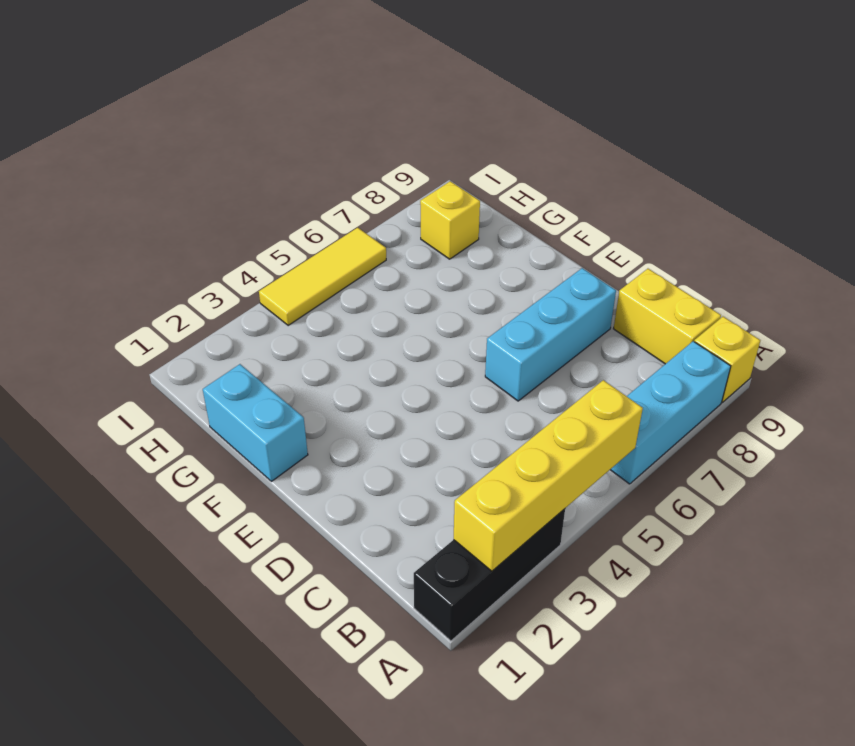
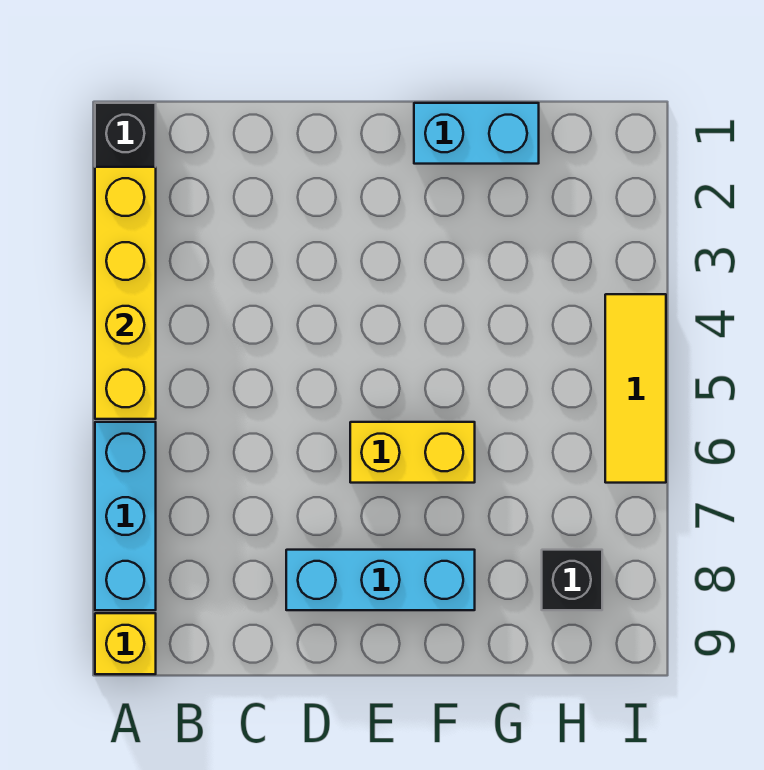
yellow 1x2 brick [614,269,721,364] -> yellow 1x2 brick moved to [350,422,475,483]
cyan 1x3 brick [485,268,616,401] -> cyan 1x3 brick turned to [286,550,475,610]
yellow 1x1 brick [420,181,480,259] -> black 1x1 brick [542,550,602,610]

